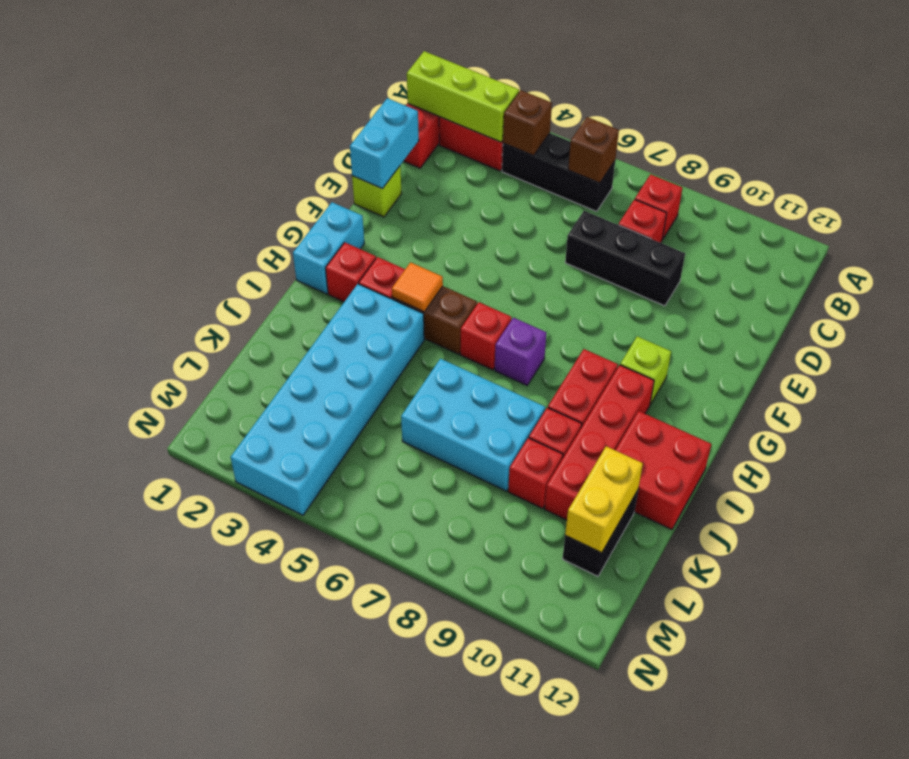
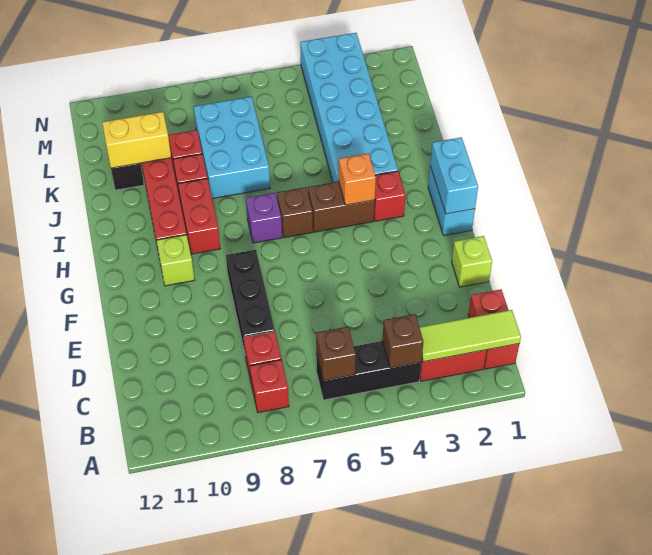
lime 1x3 brick [407,51,519,142] -> lime 1x3 tile [419,310,521,362]
cyan 1x2 brick [350,98,419,189] -> cyan 1x2 brick moved to [430,137,478,214]
black 1x3 brick [565,211,685,306] -> black 1x3 brick turned to [226,250,275,353]
red 1x1 brick [326,242,376,302] -> none
orange 1x1 tile [392,262,443,312] -> orange 1x1 brick [338,153,376,205]
red 1x1 brick [460,302,512,370] -> brown 1x1 brick [277,187,313,238]
red 2x2 brick [615,411,711,530] -> none
cyan 2x3 brick [401,359,545,491] -> cyan 2x3 brick turned to [194,97,270,199]
yellow 1x2 brick [565,446,643,553] -> yellow 1x2 brick turned to [102,112,171,168]

